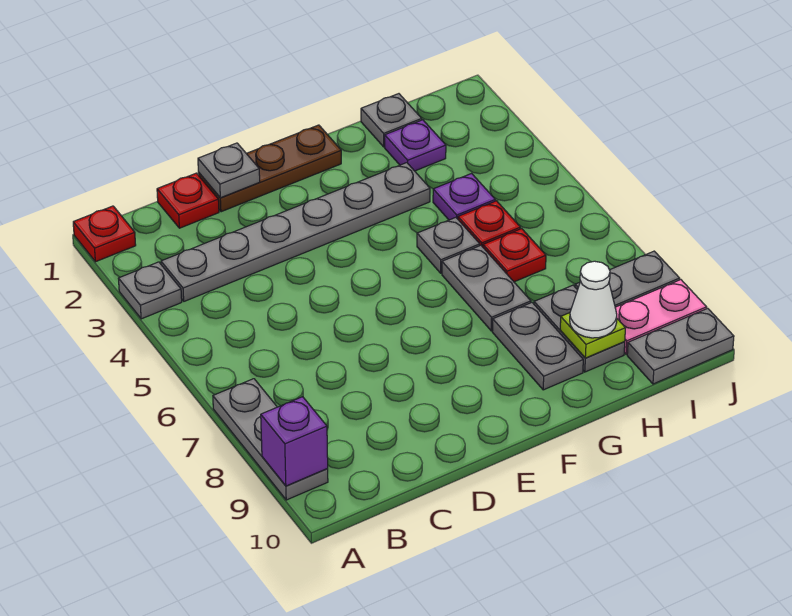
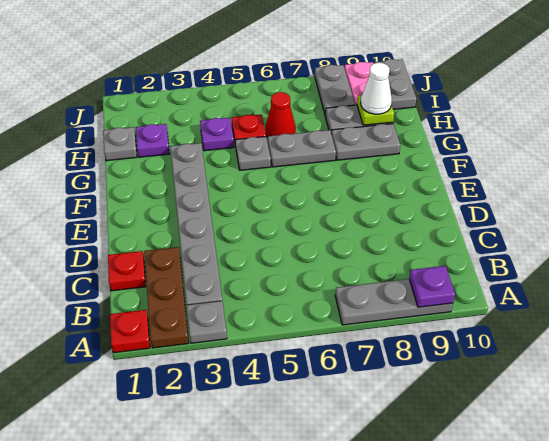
purple 1x1 brick [261,397,328,486] -> purple 1x1 plate [409,266,455,307]
brown 1x3 plate [199,125,341,212] -> brown 1x3 plate moved to [144,247,189,348]
grey 1x1 plate [198,143,260,198] -> none
red 1x1 plate [483,229,546,282] -> red 1x1 cone [265,92,296,137]

